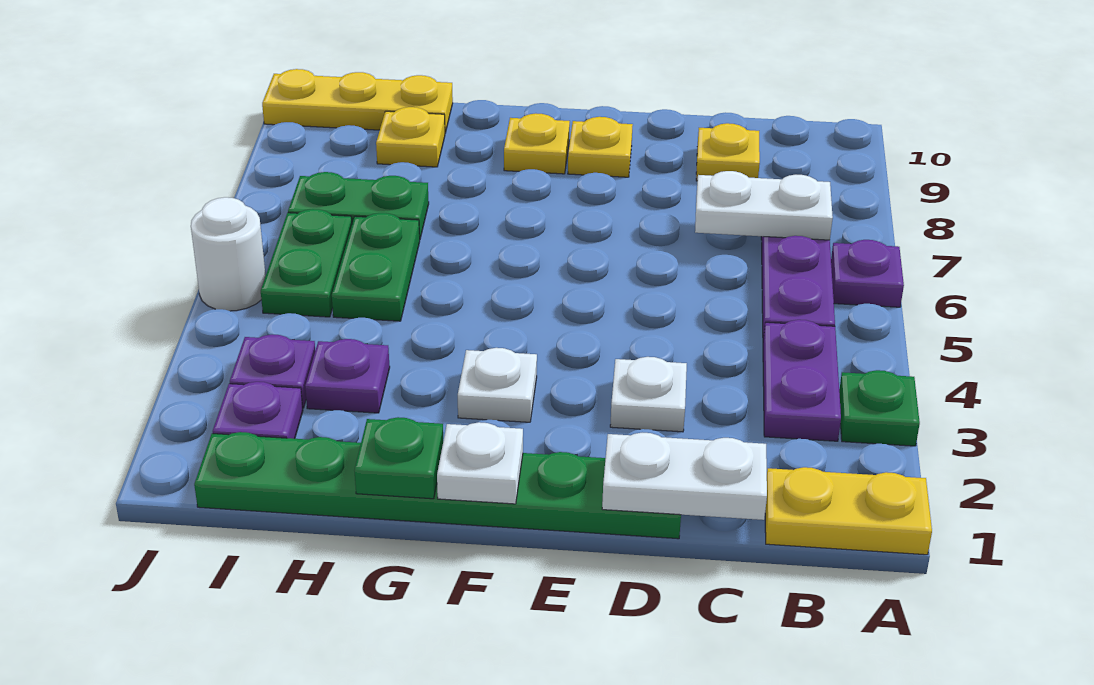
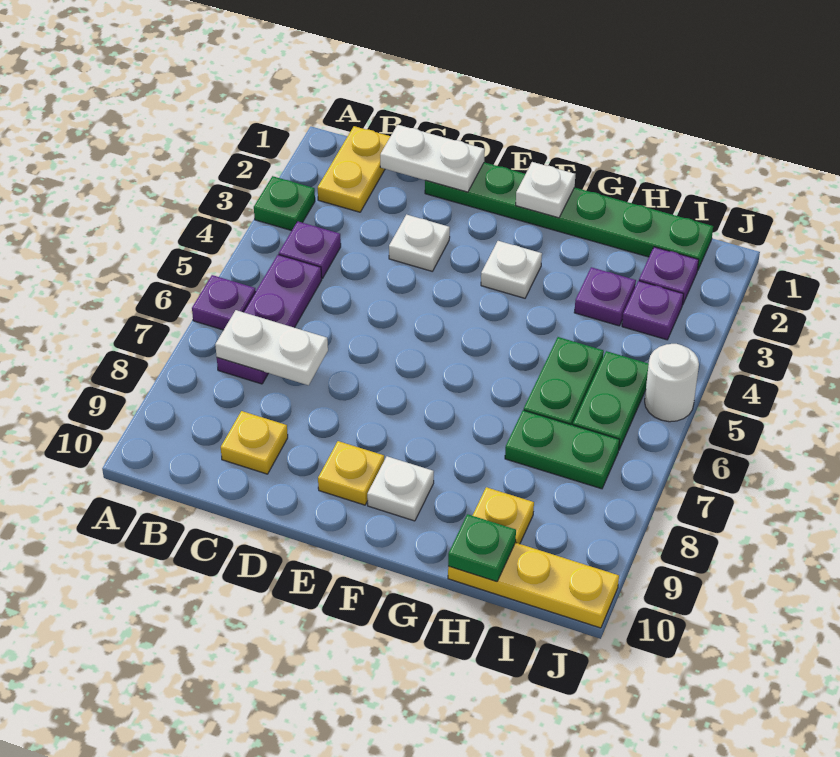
yellow 1x2 plate [765,467,932,555] -> yellow 1x2 plate turned to [318,126,390,212]
purple 1x2 plate [763,320,841,441] -> purple 1x1 plate [279,221,341,279]
yellow 1x1 plate [504,113,570,174] -> white 1x1 plate [367,456,434,521]
green 1x1 plate [354,417,443,499] -> green 1x1 plate moved to [448,514,516,581]

